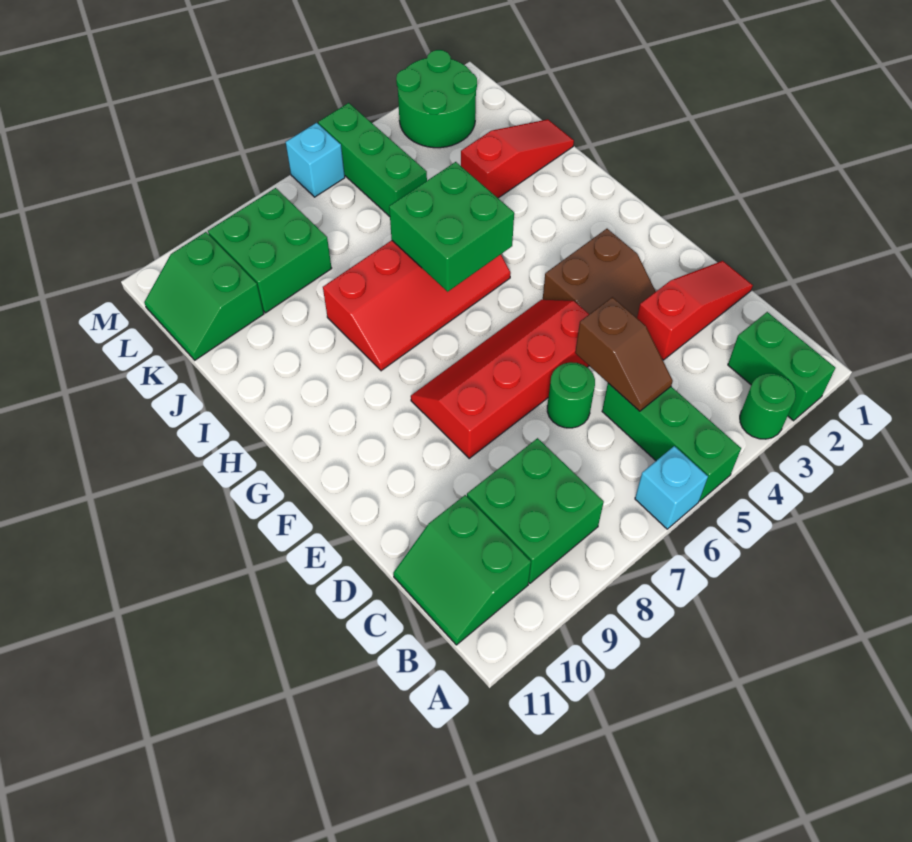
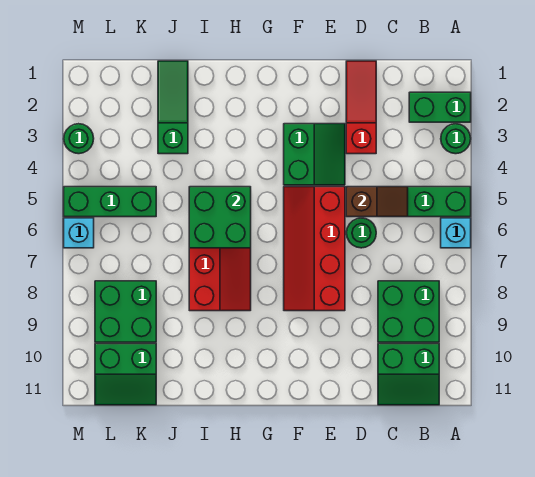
brown 2x2 slope [543,229,656,318] -> green 2x2 slope [284,124,345,185]
red 1x3 slope [461,119,574,198] -> green 1x3 slope [158,61,188,154]
green 2x2 round brick [396,50,477,148] -> green 1x1 round brick [64,124,94,154]

